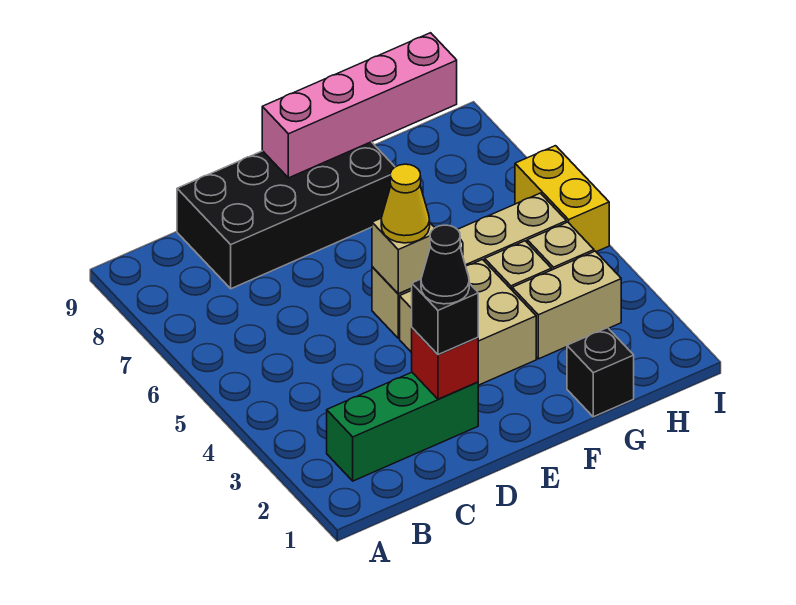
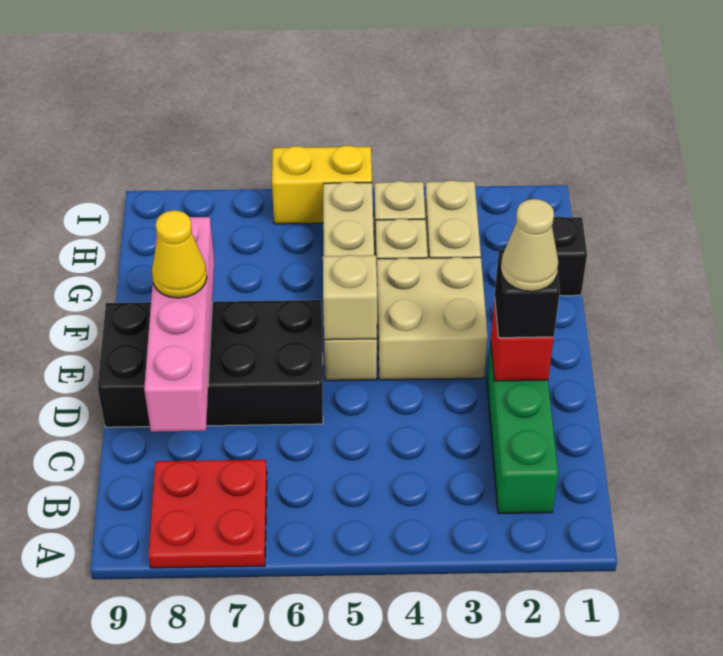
none -> red 2x2 plate [148,460,267,568]
black 2x4 brick [177,142,395,289] -> black 2x4 brick turned to [98,300,323,427]
black 1x1 cone [421,225,469,304] -> tan 1x1 cone [501,199,558,291]
yellow 1x1 cone [381,164,430,243] -> yellow 1x1 cone moved to [152,210,207,298]
pink 1x4 brick [262,33,457,178] -> pink 1x4 brick moved to [144,217,214,432]

